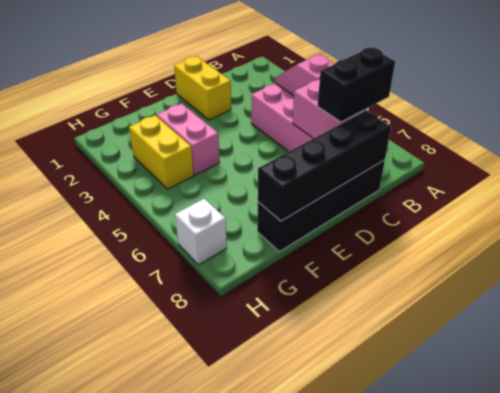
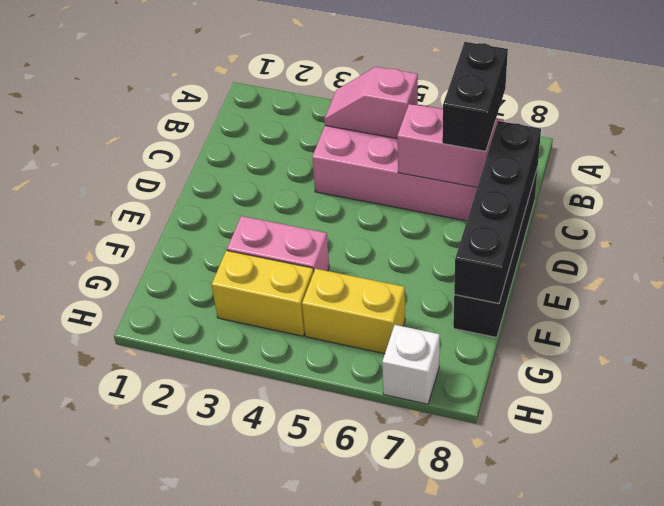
yellow 1x2 brick [174,56,231,120] -> yellow 1x2 brick moved to [302,269,405,354]

